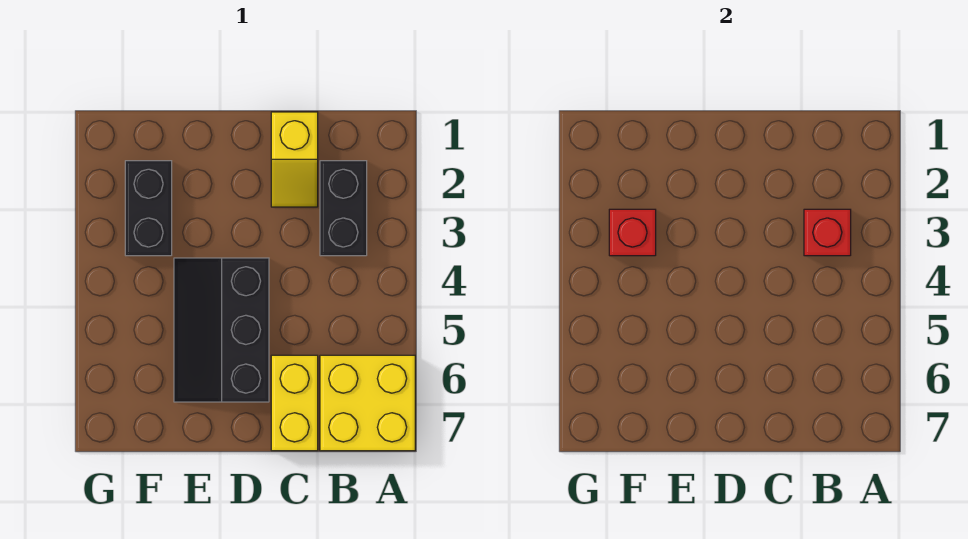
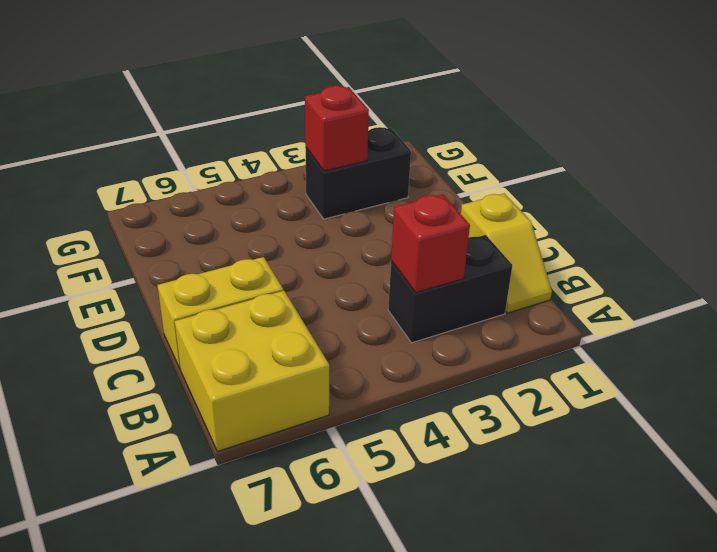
yellow 1x2 slope [271,112,318,207] -> yellow 1x2 slope turned to [461,193,552,313]
black 2x3 slope [174,258,269,402] -> none

